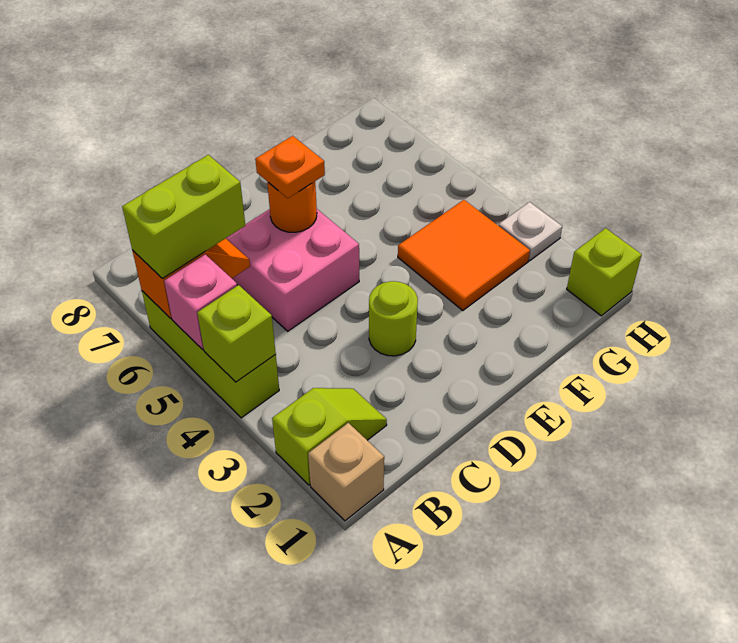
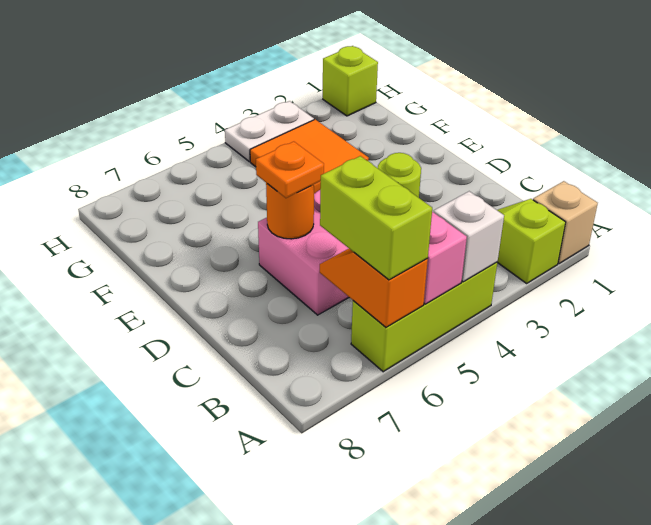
lime 1x1 brick [197,285,276,382] -> white 1x1 brick [434,191,504,282]
white 1x1 plate [499,202,562,261] -> white 1x2 plate [225,101,314,162]

